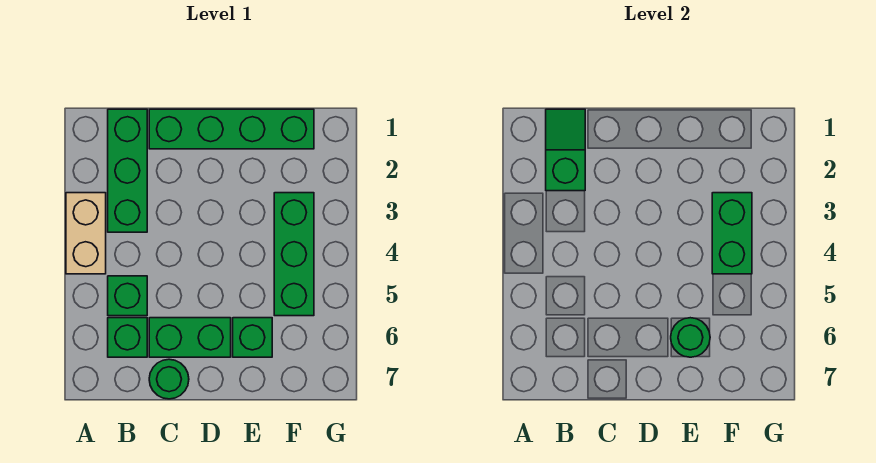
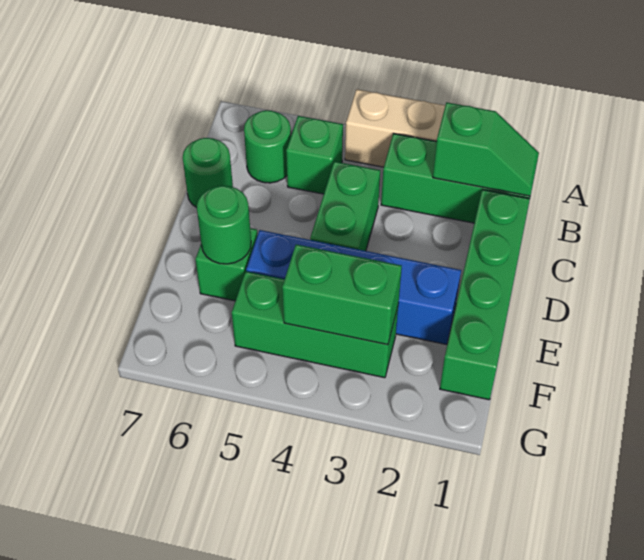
green 1x1 brick [108,318,147,357] -> green 1x1 round brick [244,110,291,183]
green 1x2 brick [149,318,231,357] -> green 1x2 brick moved to [310,162,380,251]
none -> blue 1x4 brick [246,230,461,345]

